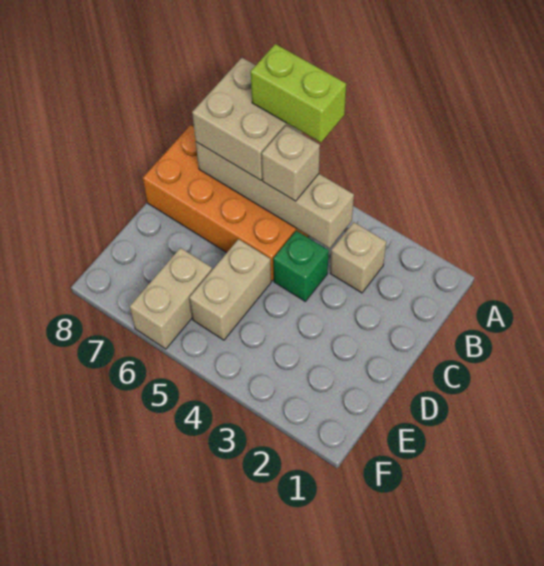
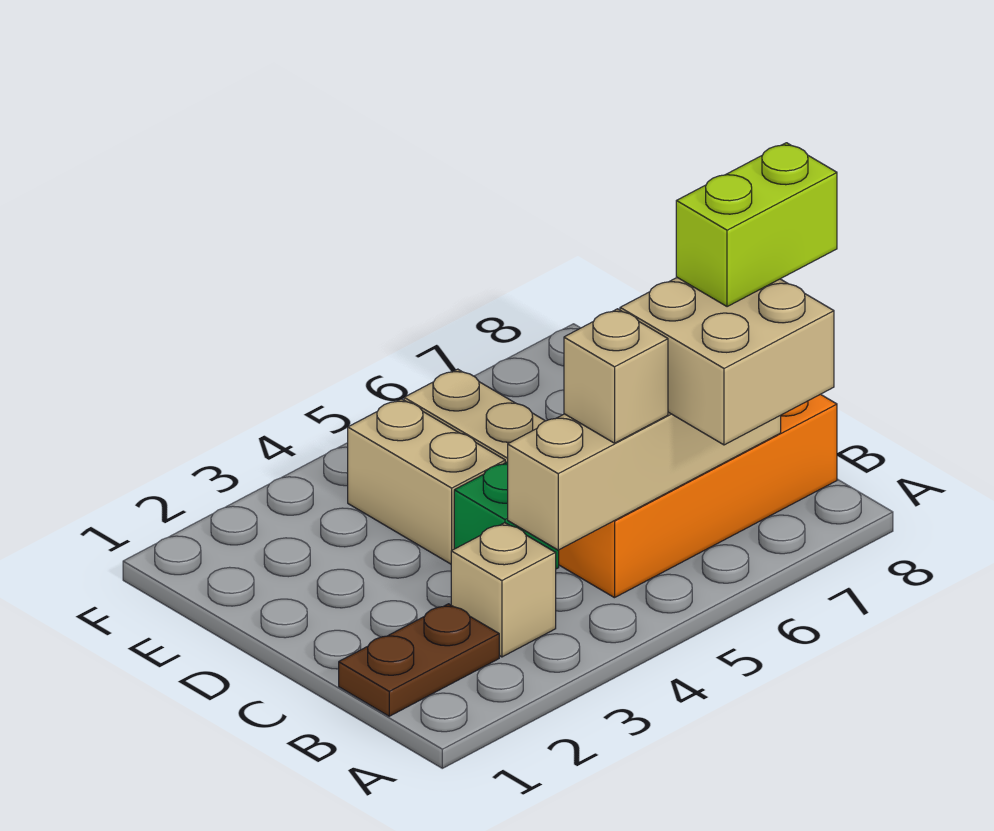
lime 1x2 brick [251,44,346,143] -> lime 1x2 brick moved to [676,143,837,307]
none -> brown 1x2 plate [339,604,499,716]
tan 1x2 brick [130,248,212,349] -> tan 1x2 brick moved to [348,399,505,564]

